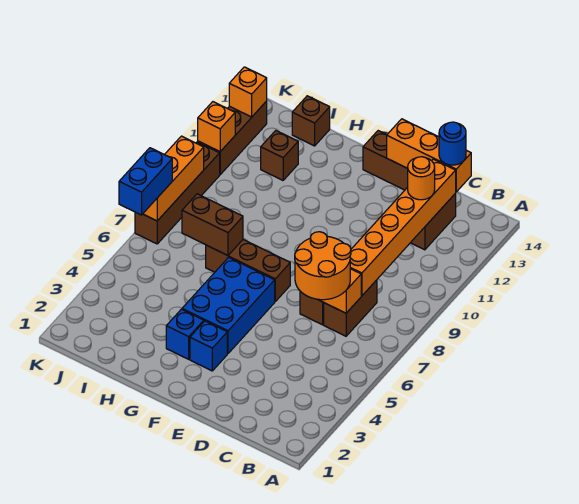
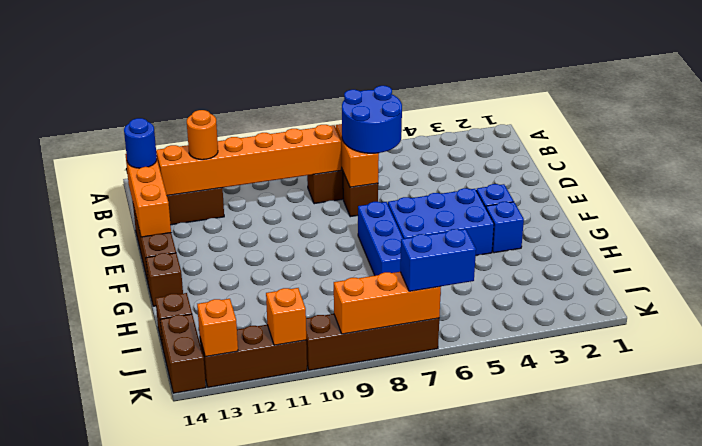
orange 2x2 round brick [295,232,351,300] -> blue 2x2 round brick [342,86,402,153]
brown 1x3 brick [206,240,290,301] -> blue 1x3 brick [358,202,403,276]
brown 1x2 brick [182,194,243,256] -> brown 1x2 brick moved to [160,314,206,393]
brown 1x1 brick [261,131,298,180] -> brown 1x1 brick moved to [146,253,183,306]

